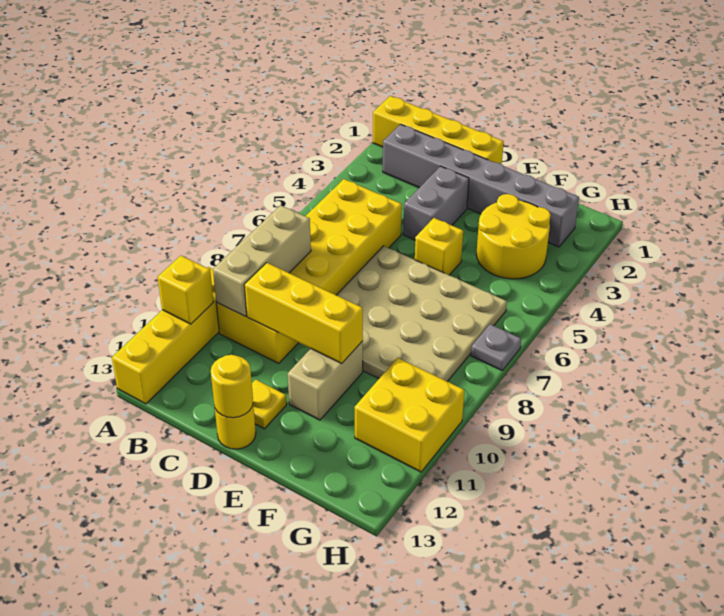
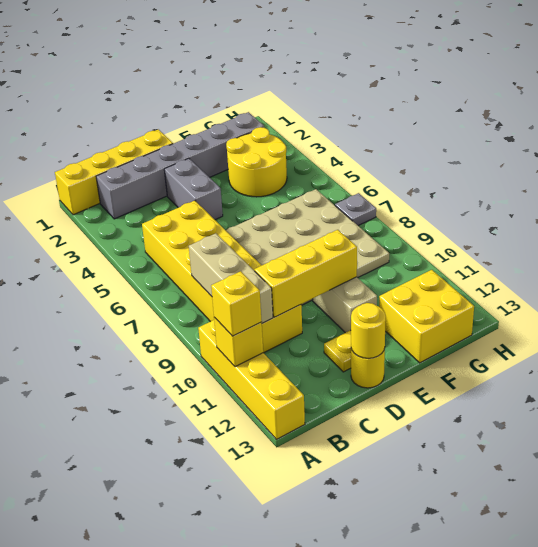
yellow 1x1 brick [415,218,463,275] -> yellow 1x1 brick moved to [211,271,262,336]
yellow 2x2 brick [354,358,464,472] -> yellow 2x2 brick moved to [379,270,474,363]

